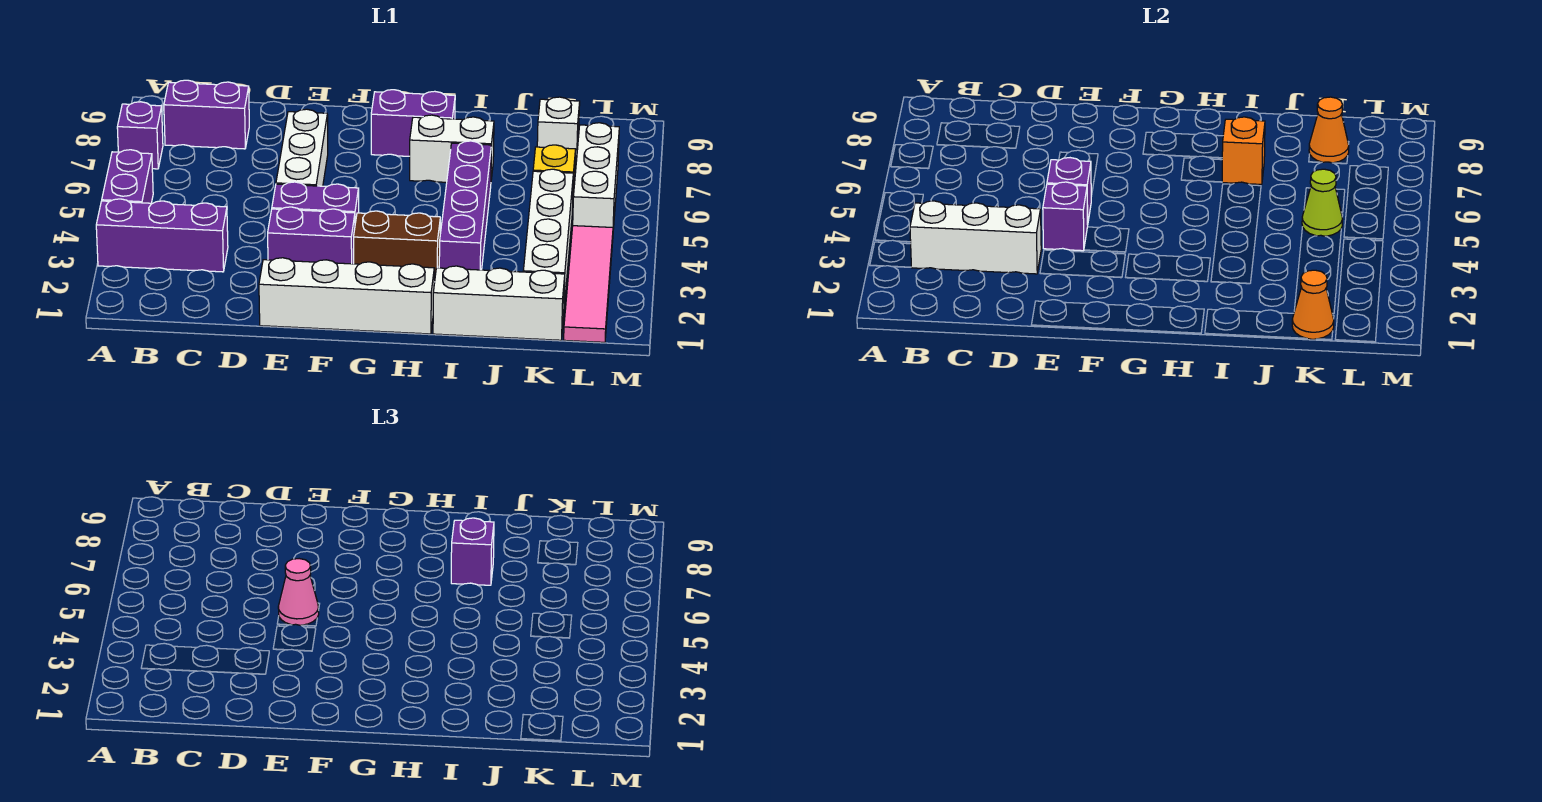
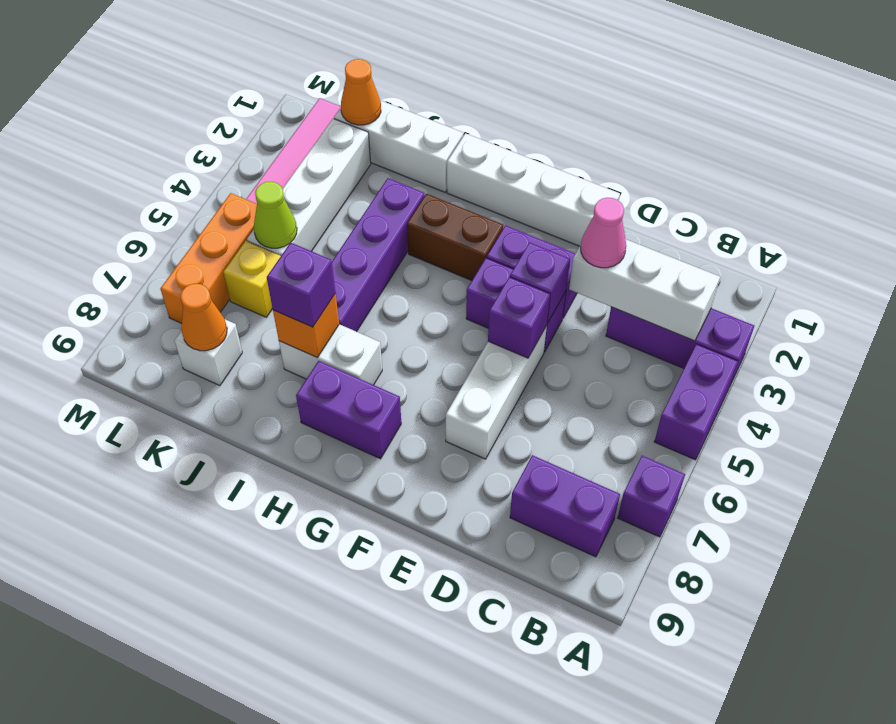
pink 1x1 cone [278,559,319,625] -> pink 1x1 cone moved to [581,197,626,268]
white 1x3 brick [573,123,619,229] -> orange 1x3 brick [161,193,257,323]

